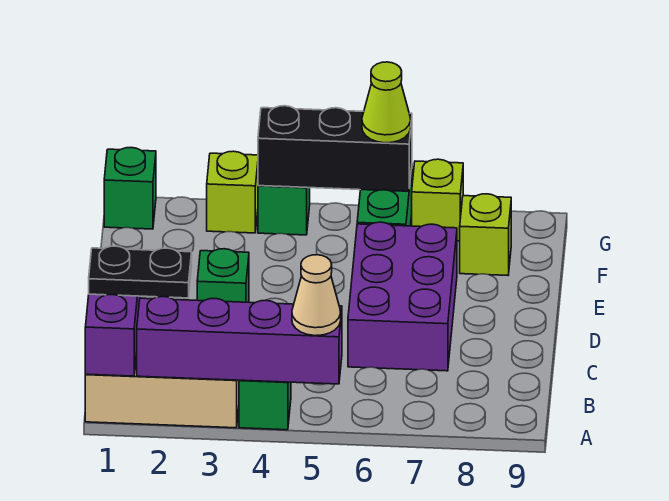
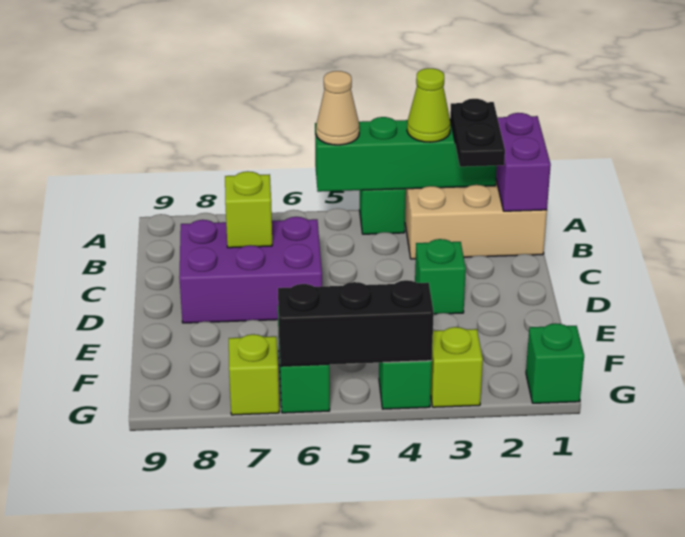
purple 1x4 brick [137,297,342,384] -> green 1x4 brick [315,117,497,192]
black 1x2 plate [89,246,192,298] -> black 1x2 plate turned to [450,99,505,167]
purple 2x3 brick [348,222,457,371] -> purple 2x3 brick turned to [179,217,322,323]
lime 1x1 brick [460,194,511,275] -> lime 1x1 brick moved to [225,171,272,248]
lime 1x1 cone [362,62,411,143] -> lime 1x1 cone moved to [407,68,451,142]

